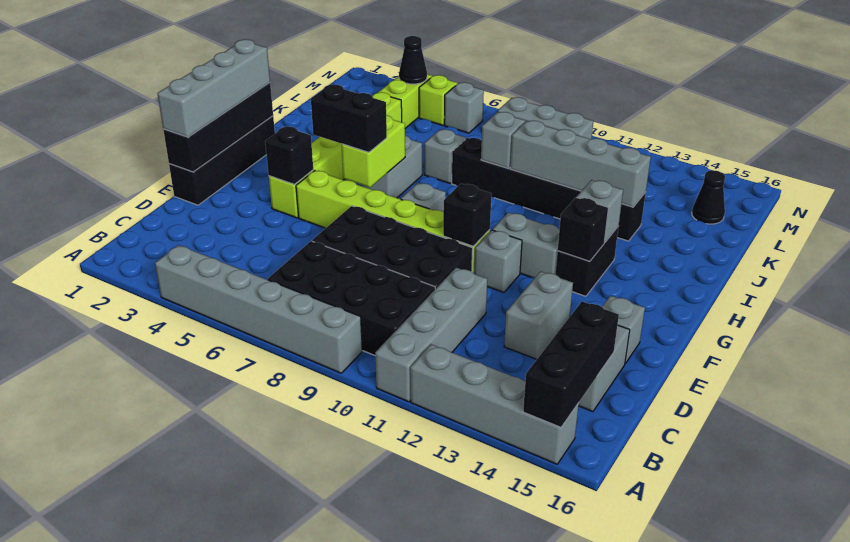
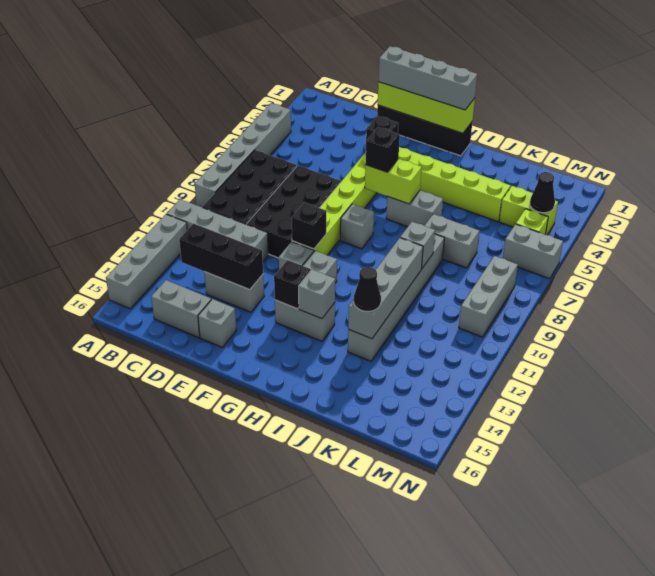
black 1x3 brick [523,301,619,427] -> black 1x3 brick moved to [179,224,263,290]
black 1x4 brick [163,83,273,172] -> lime 1x4 brick [378,82,475,133]
black 1x2 brick [311,84,387,152] -> black 1x1 brick [365,127,400,172]
black 1x2 brick [555,226,619,296] -> grey 1x2 brick [275,300,335,341]
grey 1x1 brick [424,129,466,183] -> grey 1x2 brick [425,214,480,268]
black 1x6 brick [452,138,646,241] -> grey 1x6 brick [348,234,444,361]
black 1x1 cone [692,170,725,224] -> black 1x1 cone moved to [354,267,381,311]
grey 1x1 brick [444,82,484,133] -> grey 1x2 brick [503,224,563,279]

